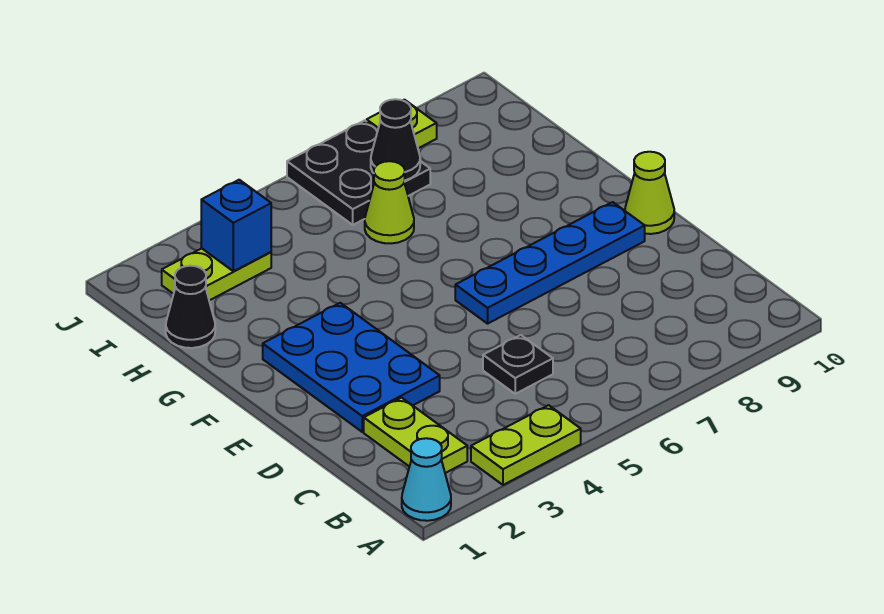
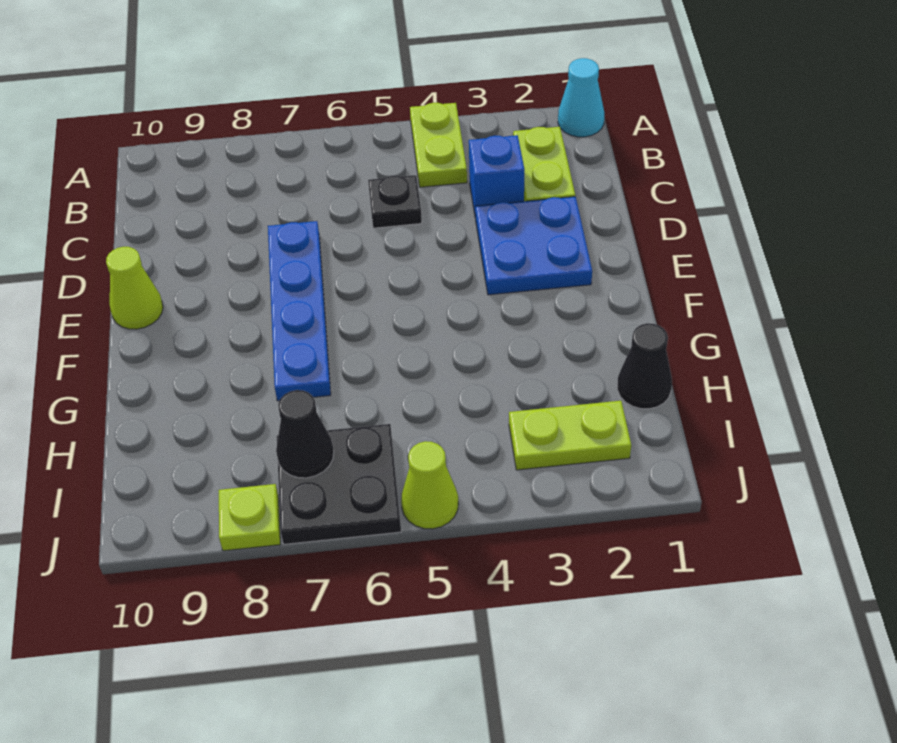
lime 1x2 plate [471,405,581,485] -> lime 1x2 plate turned to [410,103,467,187]
blue 2x3 plate [263,303,440,432] -> blue 2x2 plate [475,197,592,295]
blue 1x4 plate [455,202,645,324] -> blue 1x4 plate turned to [268,221,331,401]
lime 1x1 cone [365,161,414,243] -> lime 1x1 cone moved to [401,441,458,529]
blue 1x1 brick [201,180,271,271] -> blue 1x1 brick moved to [469,135,524,218]

